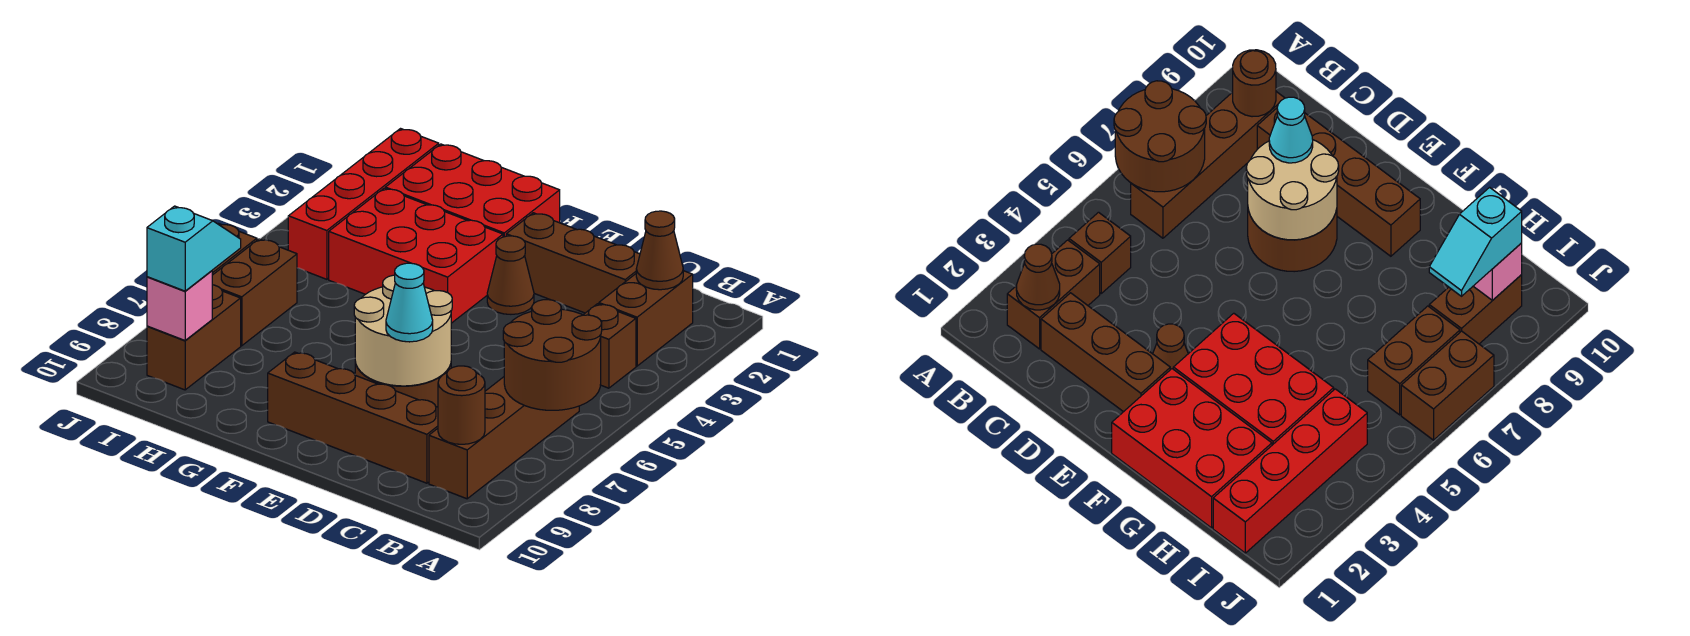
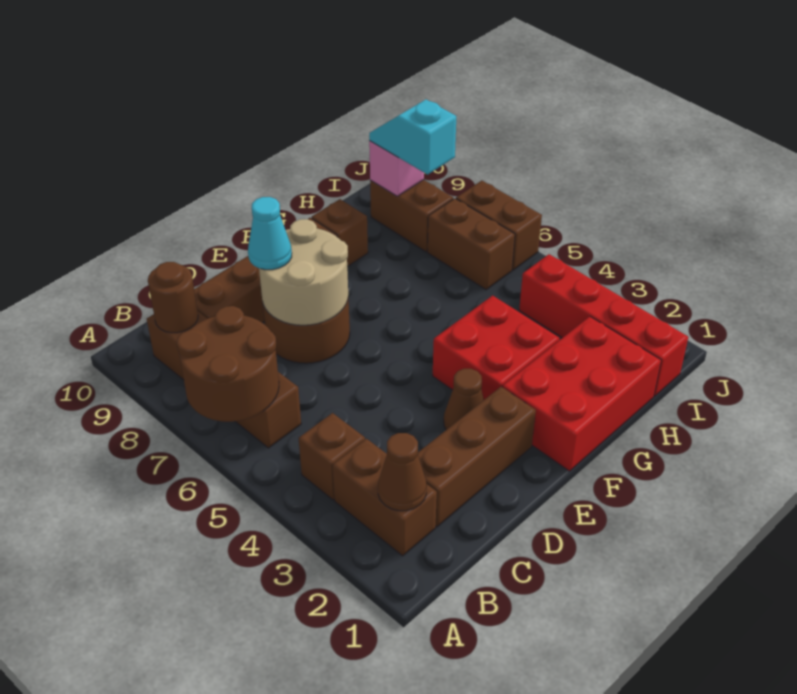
red 2x3 brick [329,188,503,323] -> red 2x2 brick [433,296,559,400]
none -> brown 1x1 brick [312,199,368,267]
cyan 1x2 slope [147,206,241,291] -> cyan 1x2 slope turned to [369,99,456,174]

